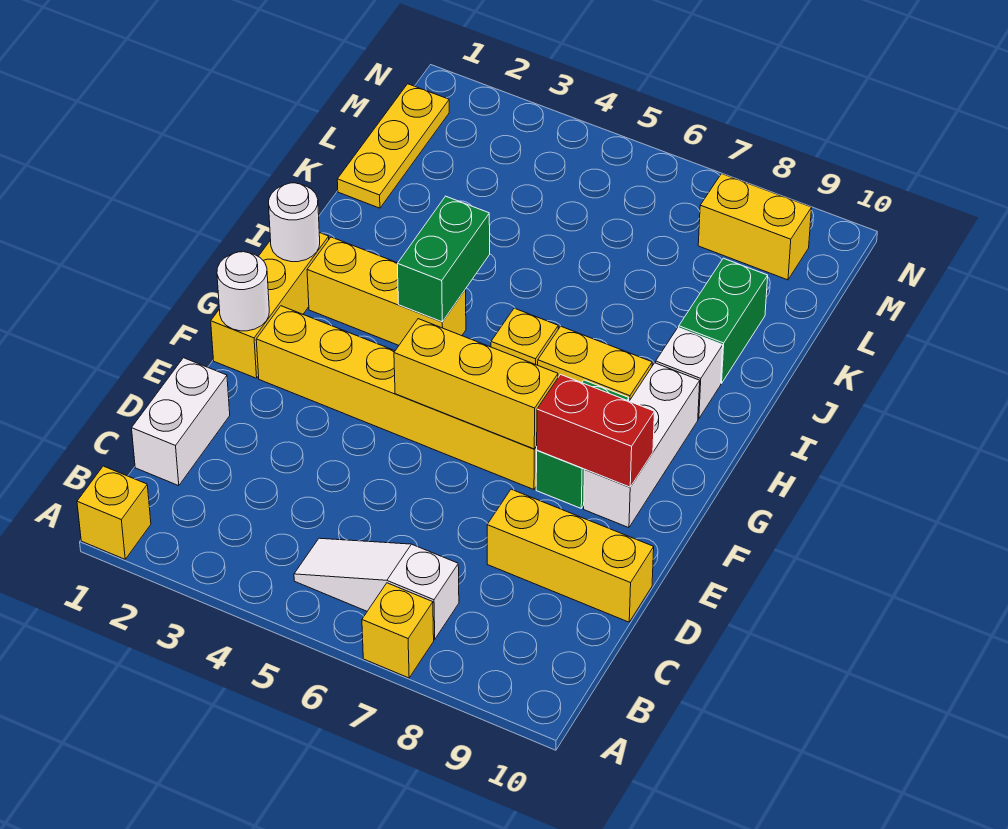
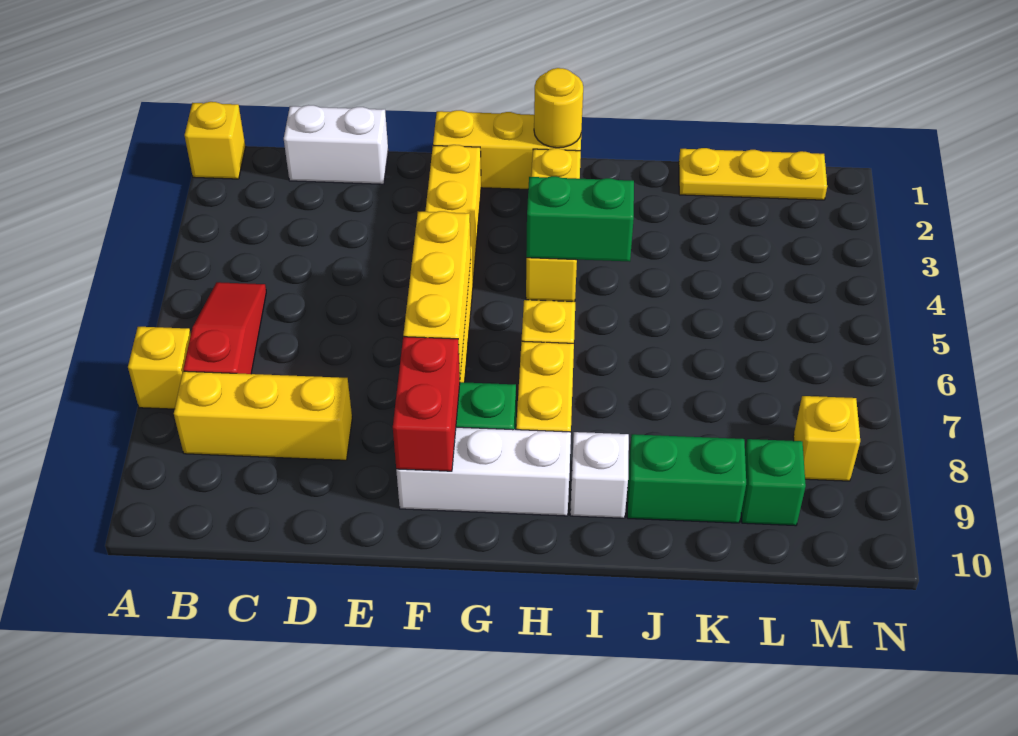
white 1x3 slope [294,538,459,639] -> red 1x3 slope [183,282,266,374]
yellow 1x3 brick [487,489,654,622] -> yellow 1x3 brick turned to [174,371,352,460]
white 1x1 round brick [217,252,269,331] -> none
white 1x1 round brick [269,183,320,262] -> yellow 1x1 round brick [534,68,583,148]
none -> green 1x1 brick [741,439,806,526]
yellow 1x2 brick [698,174,812,280] -> yellow 1x1 brick [793,396,860,481]

